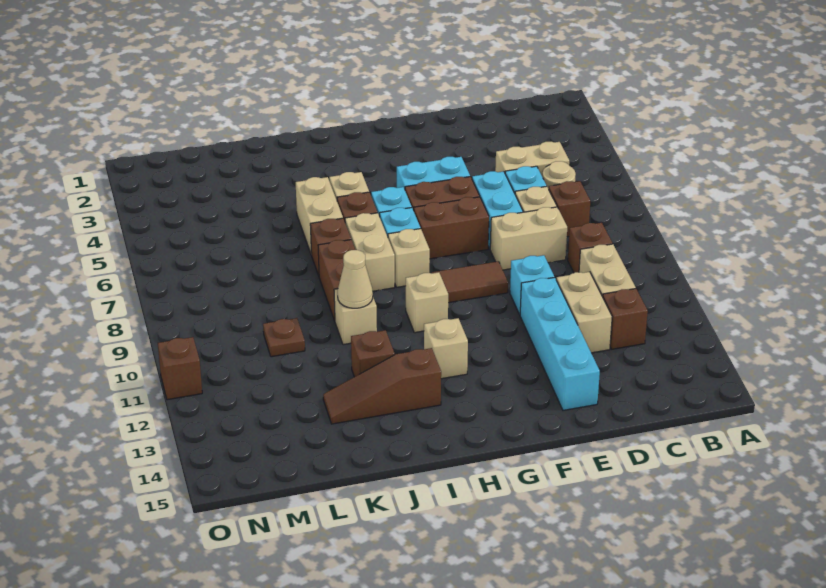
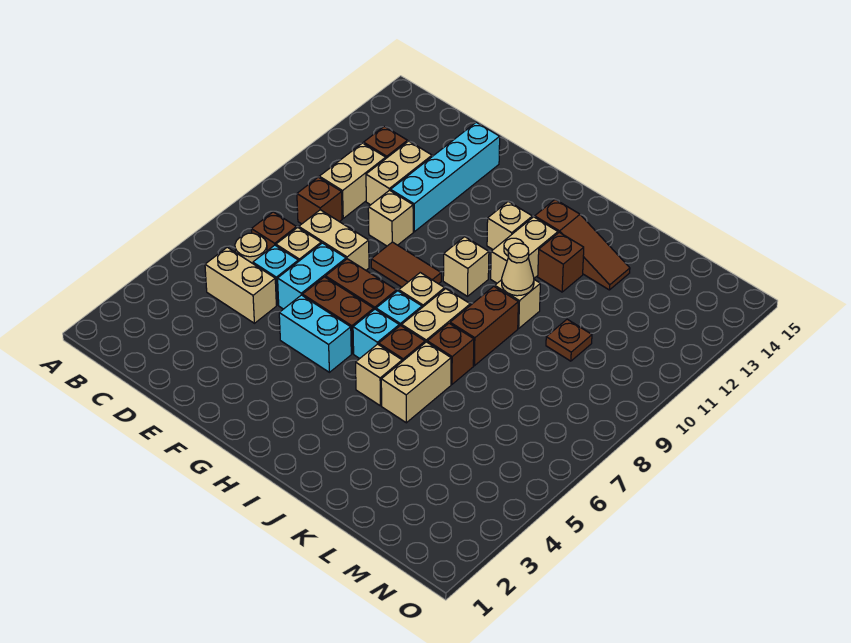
cyan 1x1 brick [510,255,554,314] -> tan 1x1 brick [368,190,413,246]
none -> tan 1x2 brick [491,217,558,283]
brown 1x1 brick [158,337,202,400] -> none

